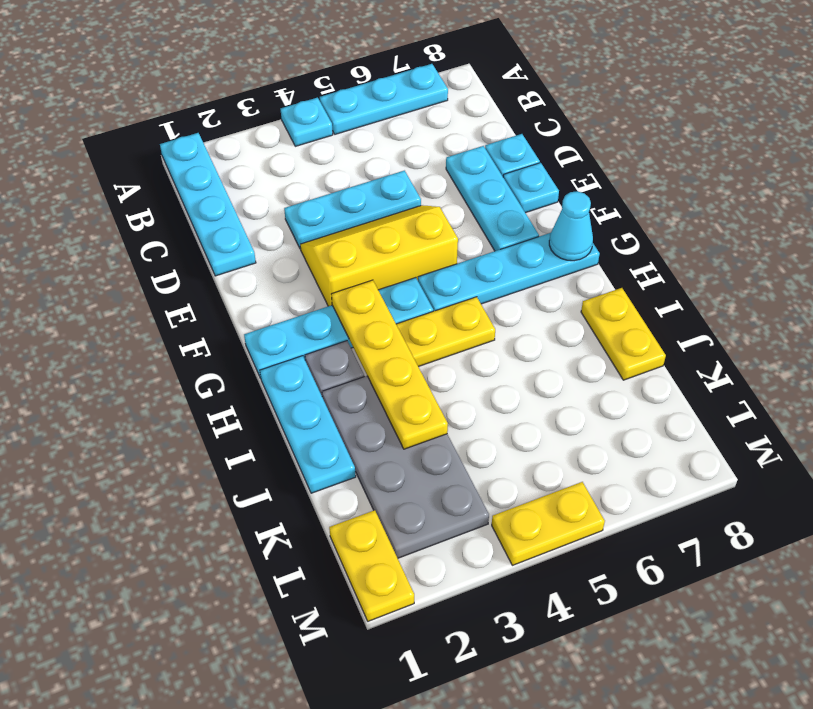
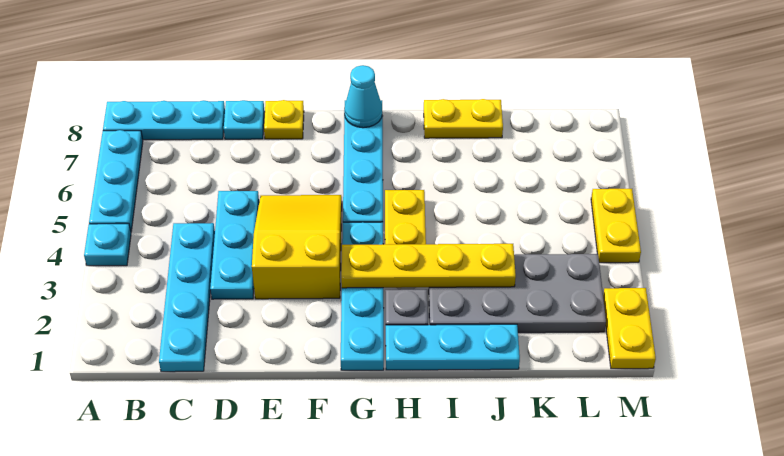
cyan 1x4 plate [160,133,256,276] -> cyan 1x4 plate turned to [159,223,215,372]
cyan 1x3 plate [446,146,539,251] -> cyan 1x3 plate moved to [103,100,225,140]
yellow 2x3 slope [300,205,458,306] -> yellow 2x3 slope turned to [252,195,342,299]
cyan 1x1 plate [503,163,559,213] -> yellow 1x1 plate [264,100,304,139]
yellow 1x2 plate [329,510,414,621] -> yellow 1x2 plate turned to [603,288,656,369]

